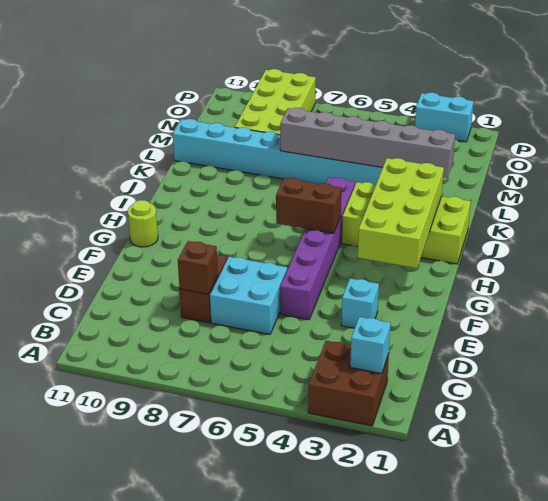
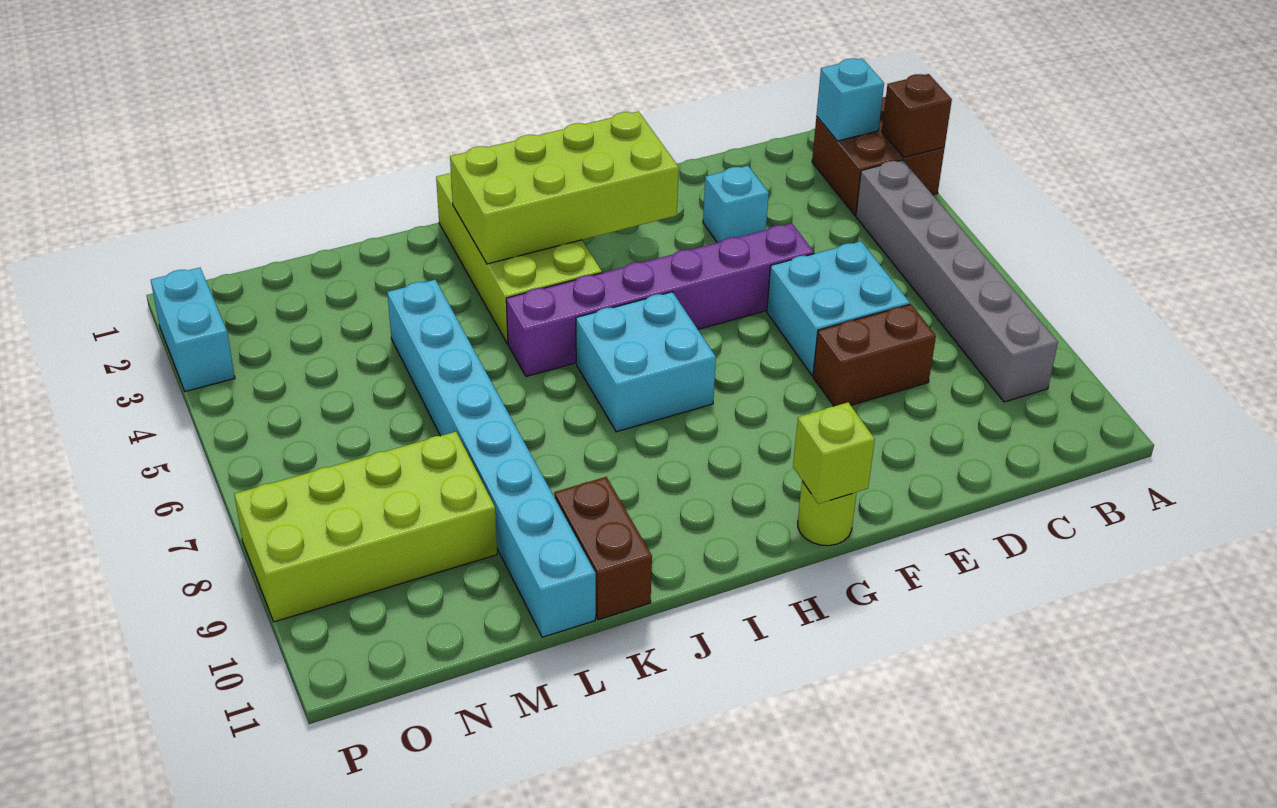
brown 1x1 brick [178,241,218,294] -> brown 1x1 brick moved to [882,74,952,157]
none -> lime 1x1 brick [793,402,875,504]
brown 1x2 brick [276,178,342,233] -> brown 1x2 brick moved to [554,477,652,620]
none -> cyan 2x2 brick [576,292,716,432]
grey 1x6 brick [280,108,455,178] -> grey 1x6 brick moved to [856,160,1058,402]

